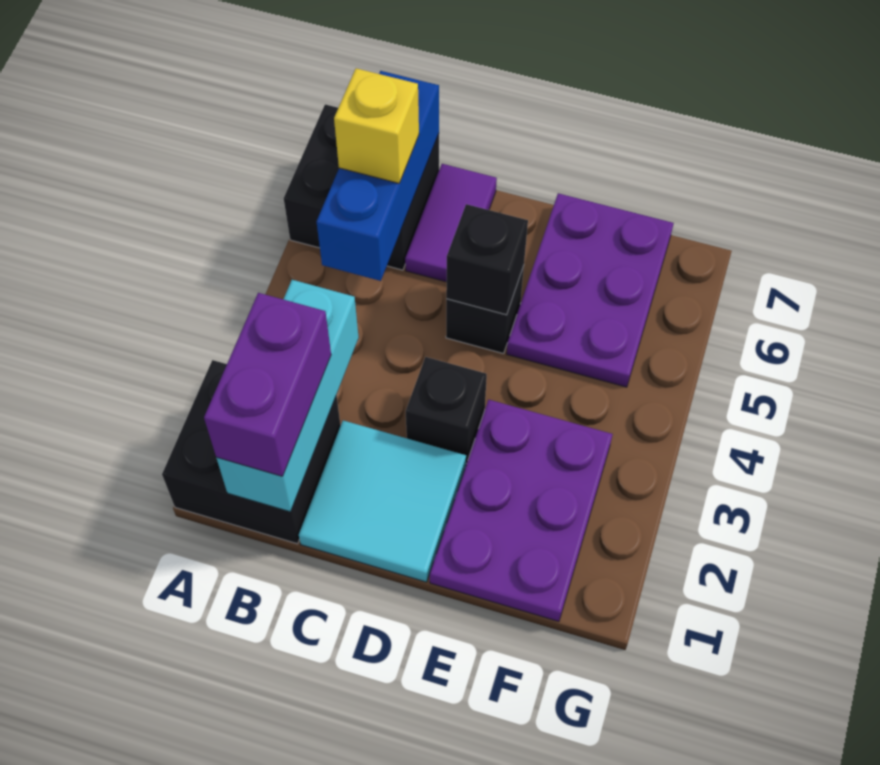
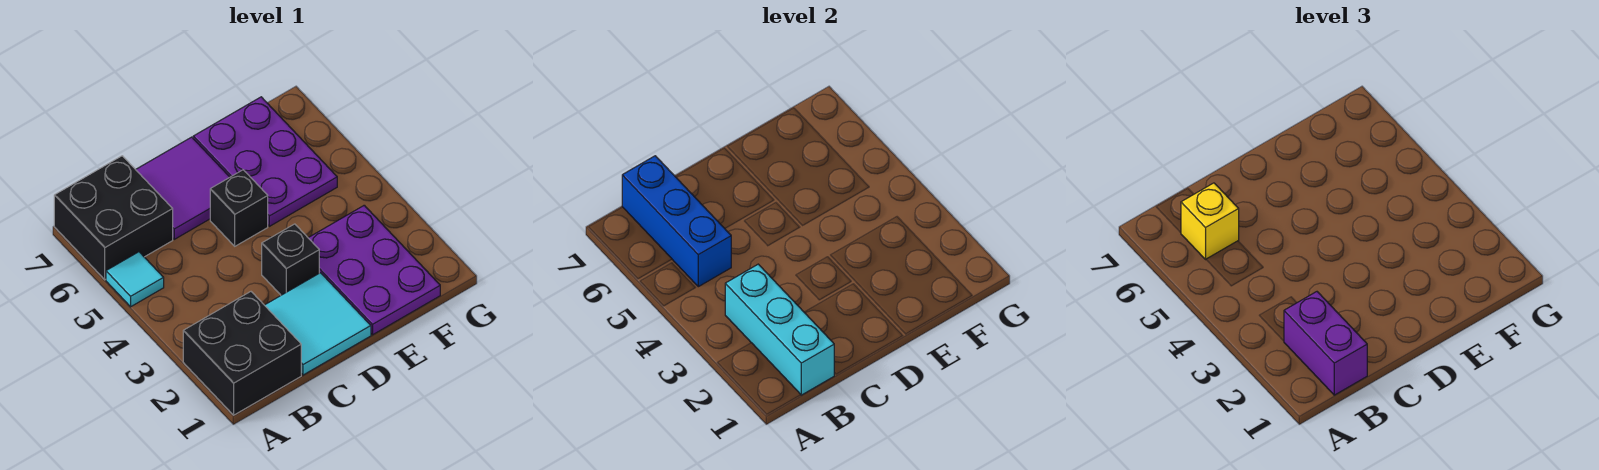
none -> cyan 1x1 tile [106,252,164,307]
purple 1x2 tile [405,164,497,282] -> purple 2x2 tile [136,137,230,239]
black 1x1 brick [446,204,528,315] -> none

